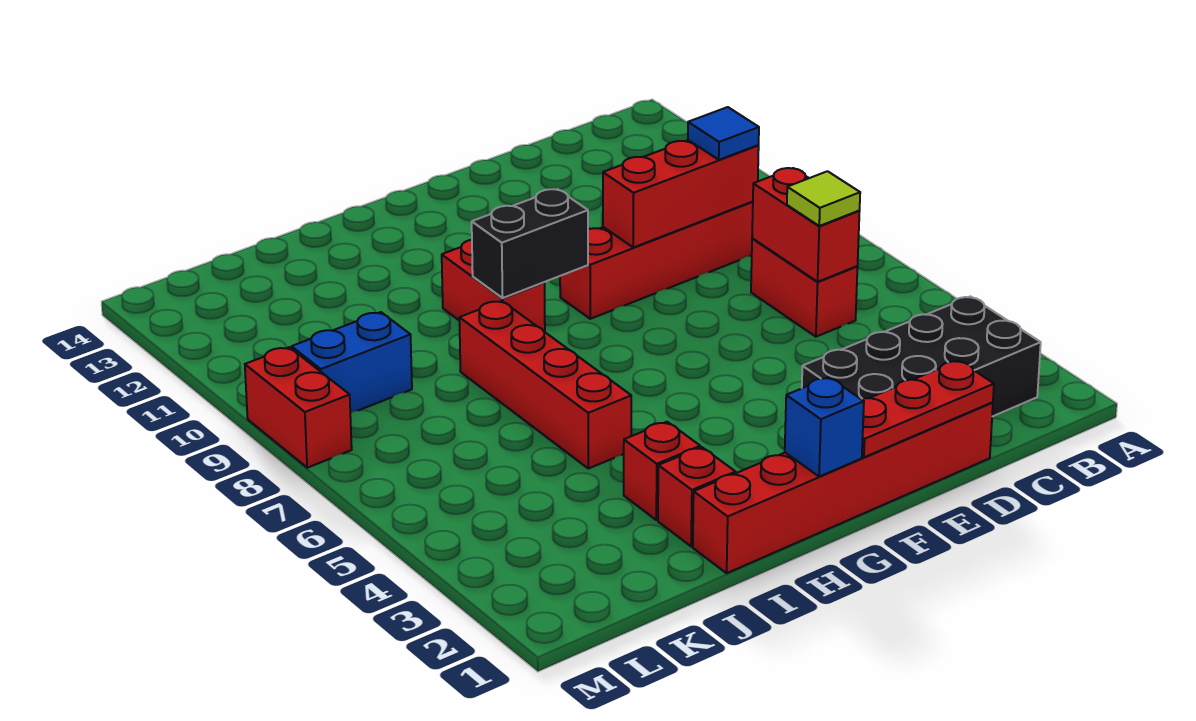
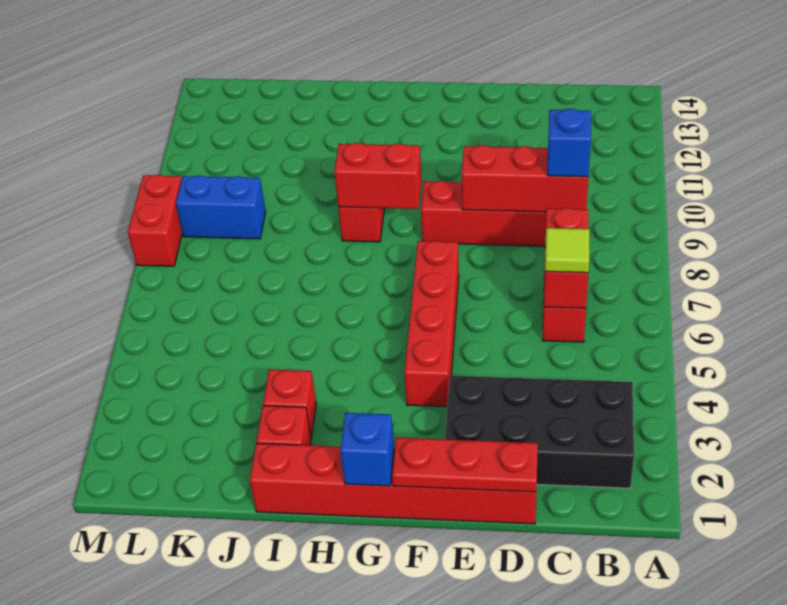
blue 1x1 tile [688,107,759,160] -> blue 1x1 brick [547,109,591,177]
black 1x2 brick [472,189,588,298] -> red 1x2 brick [334,143,422,209]
red 1x4 brick [459,301,631,469] -> red 1x4 brick moved to [404,241,459,407]

